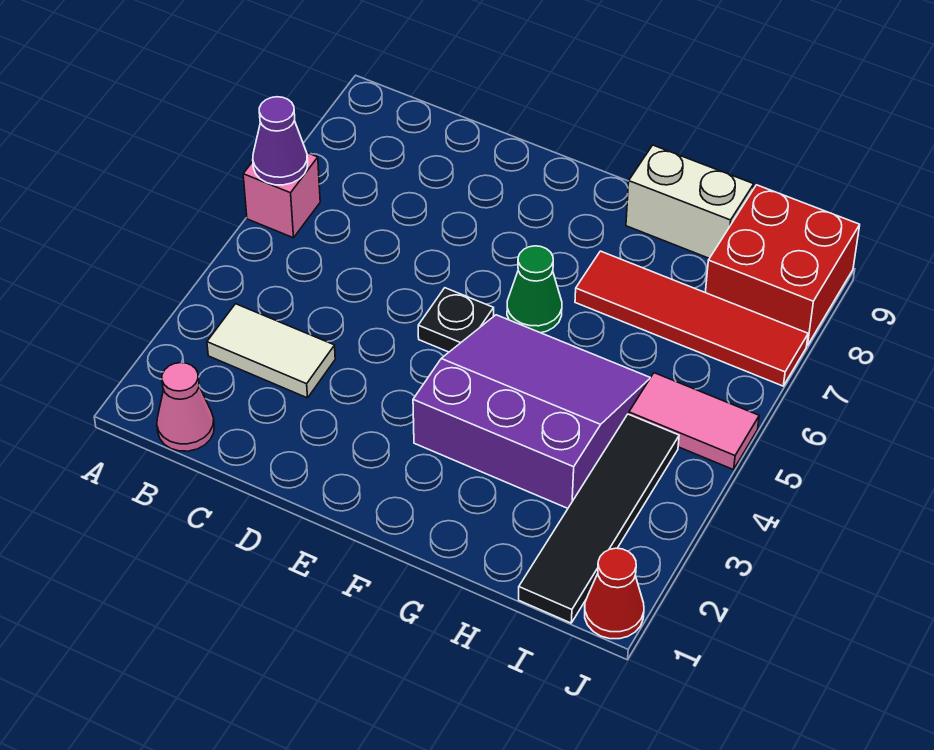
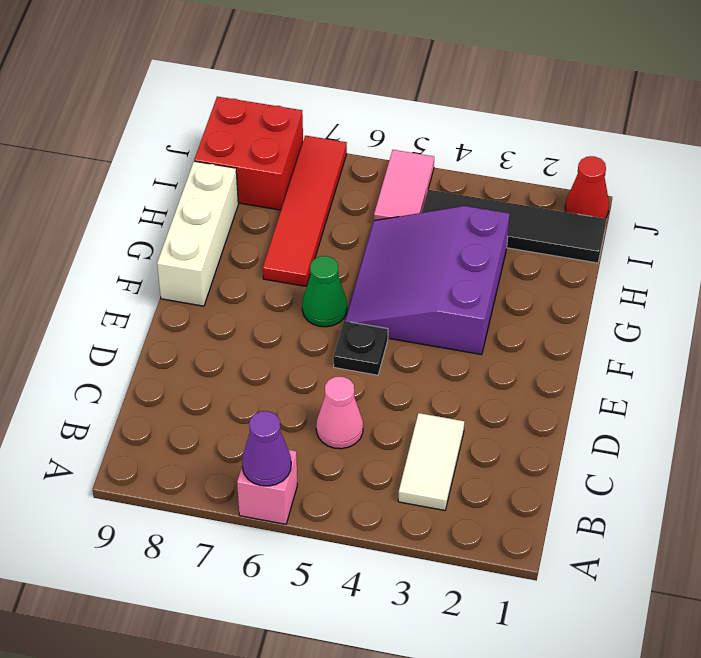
pink 1x1 cone [157,363,214,451] -> pink 1x1 cone moved to [316,377,363,449]
white 1x2 brick [626,145,754,258] -> white 1x3 brick [157,161,238,306]

